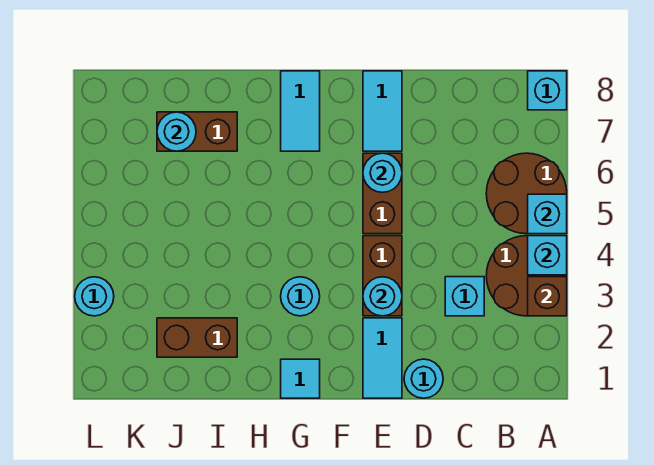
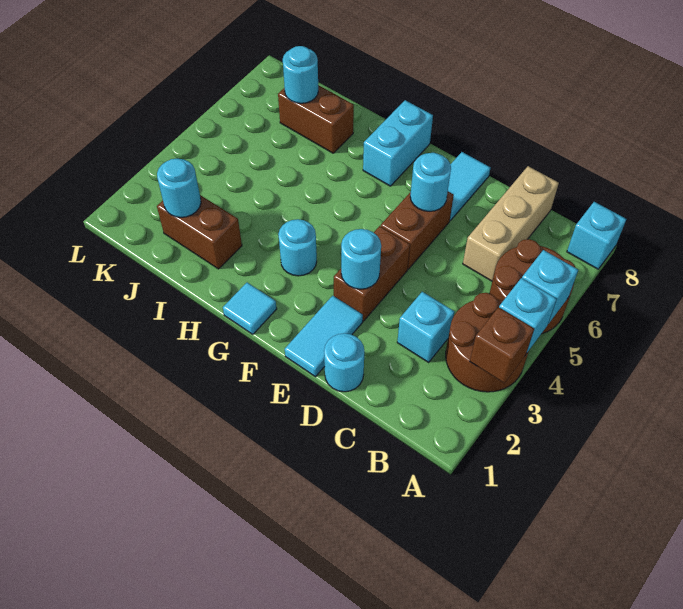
none -> tan 1x3 brick [463,166,559,281]
cyan 1x2 tile [281,71,320,151] -> cyan 1x2 brick [363,100,433,186]
cyan 1x1 round brick [75,277,114,316] -> cyan 1x1 round brick moved to [157,159,201,217]

